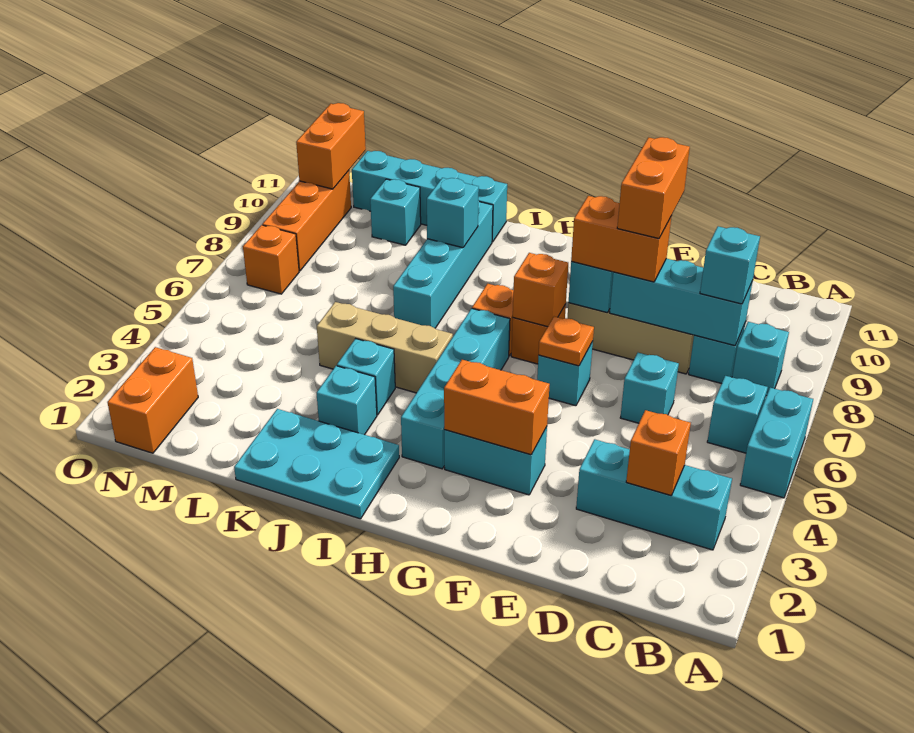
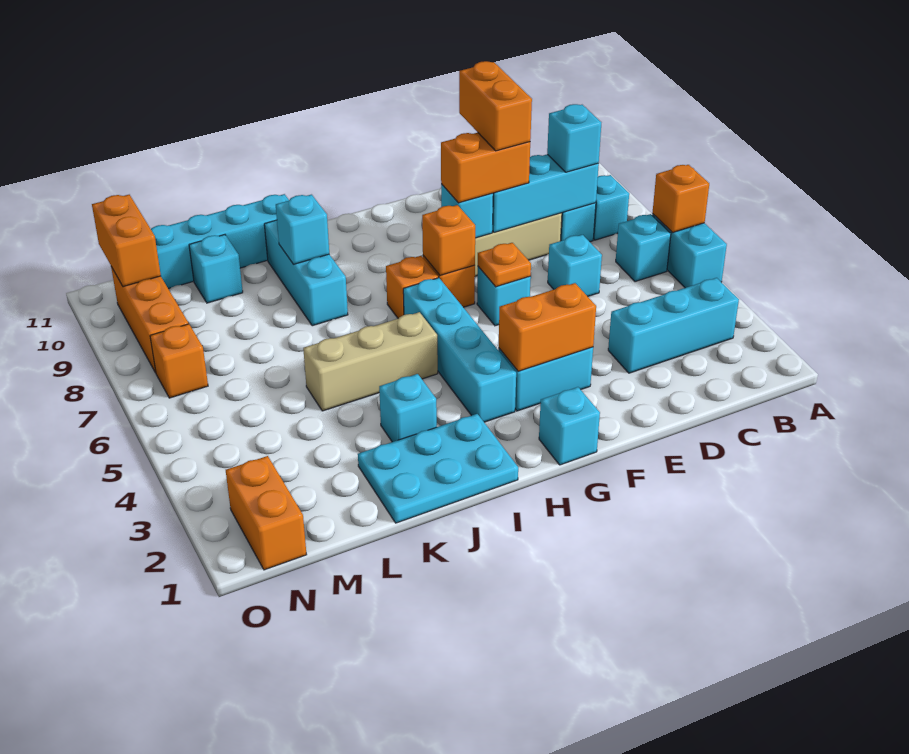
orange 1x1 brick [626,410,691,495] -> orange 1x1 brick moved to [652,165,709,233]
cyan 1x1 brick [337,339,395,415] -> cyan 1x1 brick moved to [539,387,600,465]
cyan 1x4 brick [393,201,493,328] -> cyan 1x3 brick [264,220,348,326]

